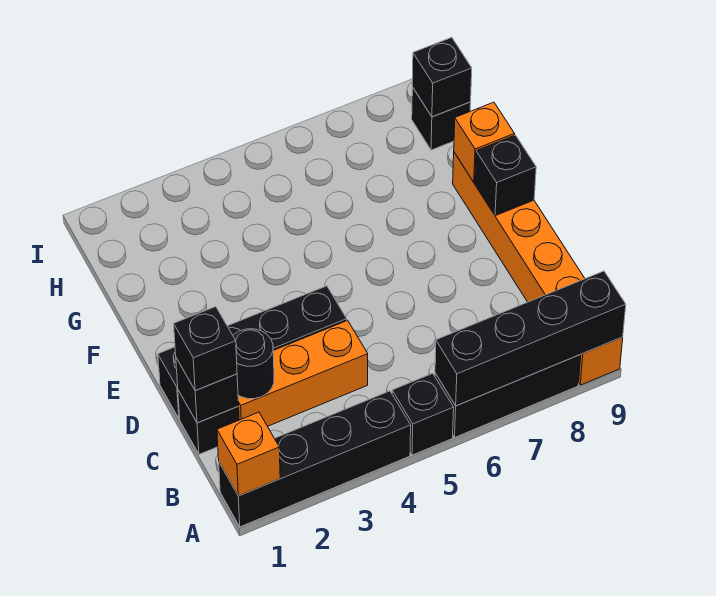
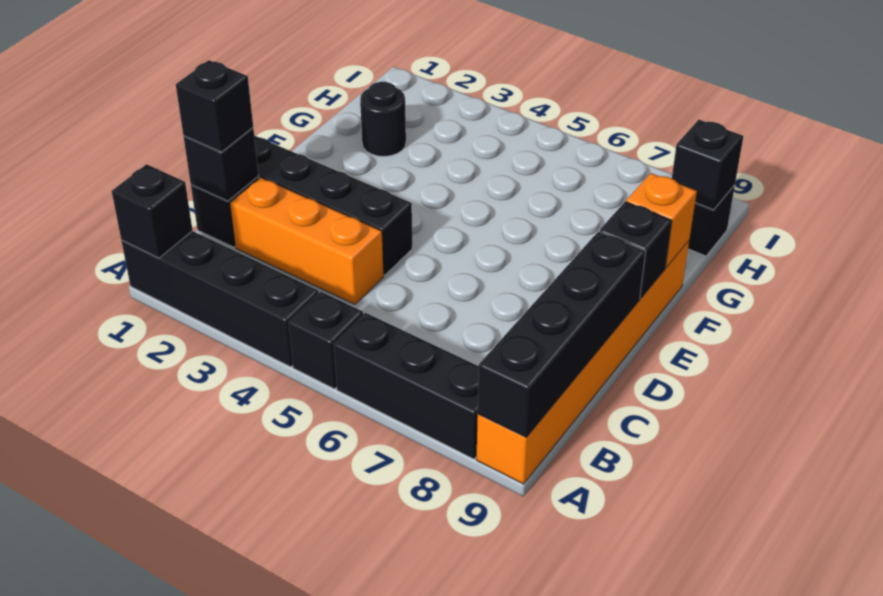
orange 1x1 brick [217,412,280,496] -> black 1x1 brick [112,164,193,258]
black 1x4 brick [435,271,626,406] -> black 1x4 brick turned to [478,231,646,437]
black 1x1 round brick [233,329,274,399] -> black 1x1 round brick moved to [360,82,406,156]

